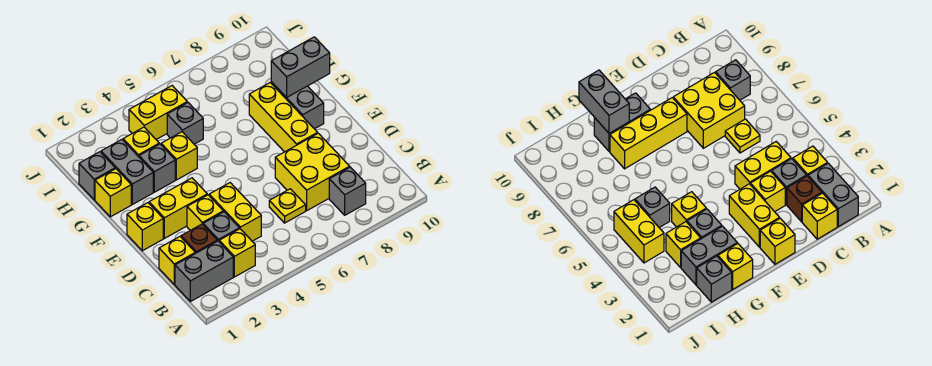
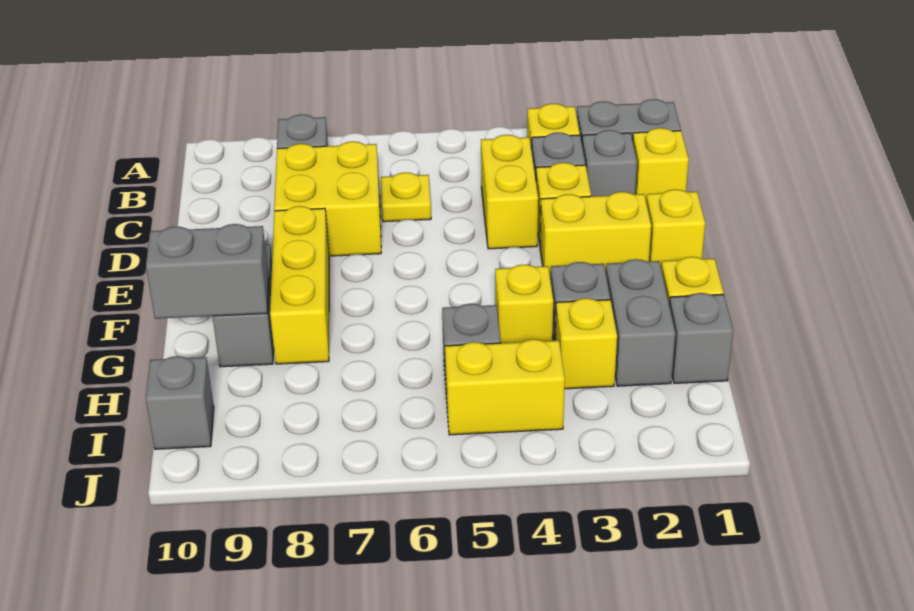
brown 1x1 brick [181,224,217,253] -> grey 1x1 brick [582,130,637,196]
none -> grey 1x1 brick [146,356,214,449]

